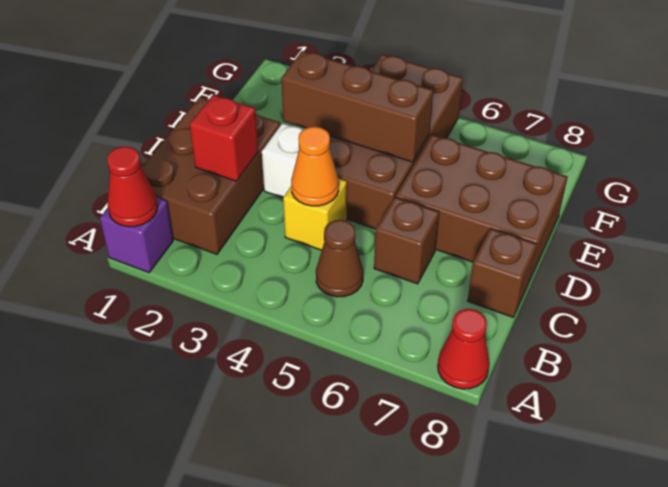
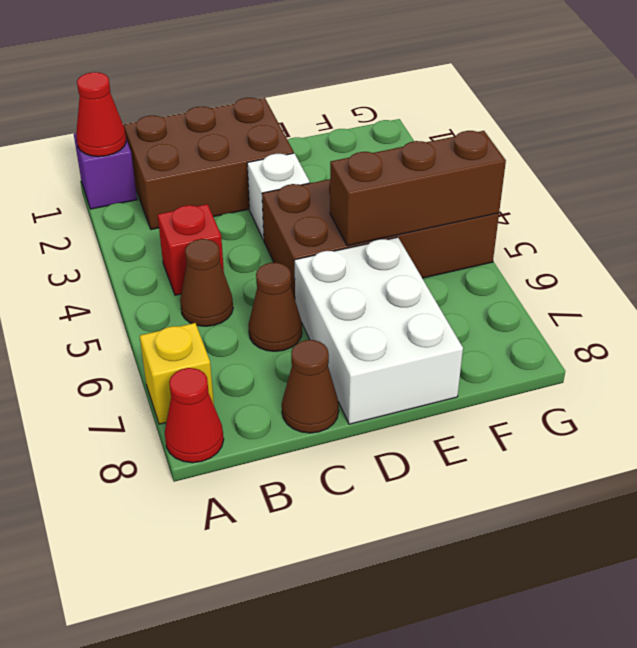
red 1x1 brick [190,95,258,181] -> red 1x1 brick moved to [158,204,224,295]
yellow 1x1 brick [283,179,347,250] -> yellow 1x1 brick moved to [140,323,214,424]
orange 1x1 cone [291,127,339,206] -> none
brown 1x1 brick [374,197,439,284] -> brown 1x1 cone [249,263,302,351]
brown 1x1 brick [467,228,537,317] -> brown 1x1 cone [282,340,339,433]
brown 2x3 brick [396,135,568,281] -> white 2x3 brick [295,237,463,424]
brown 1x3 brick [281,51,433,162] -> brown 1x3 brick turned to [330,131,506,246]

